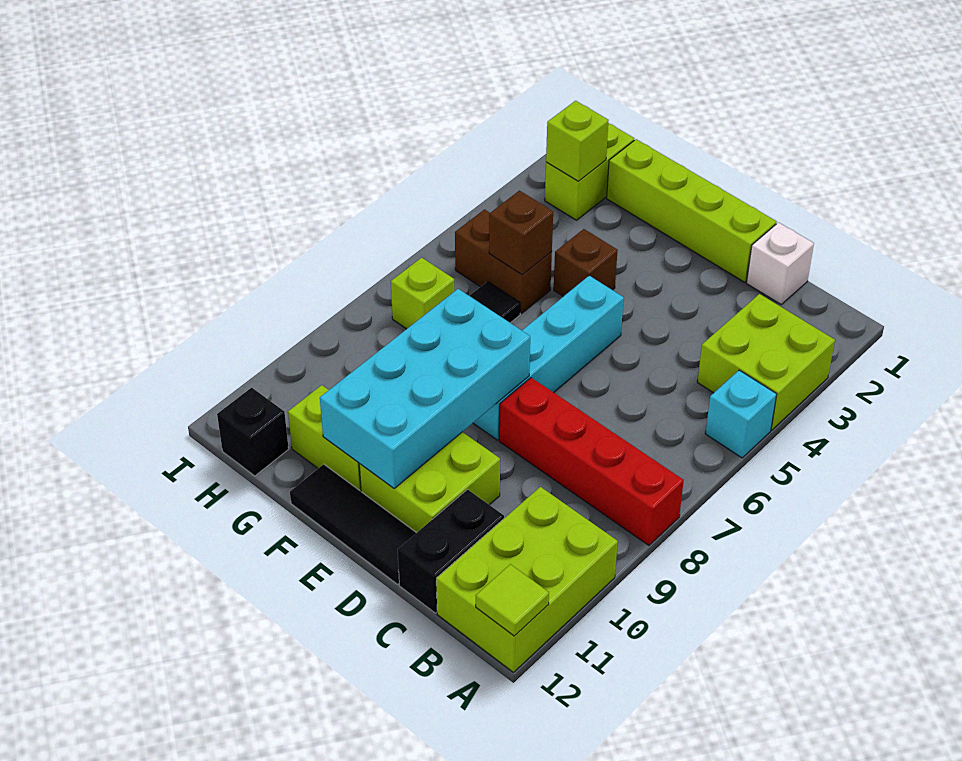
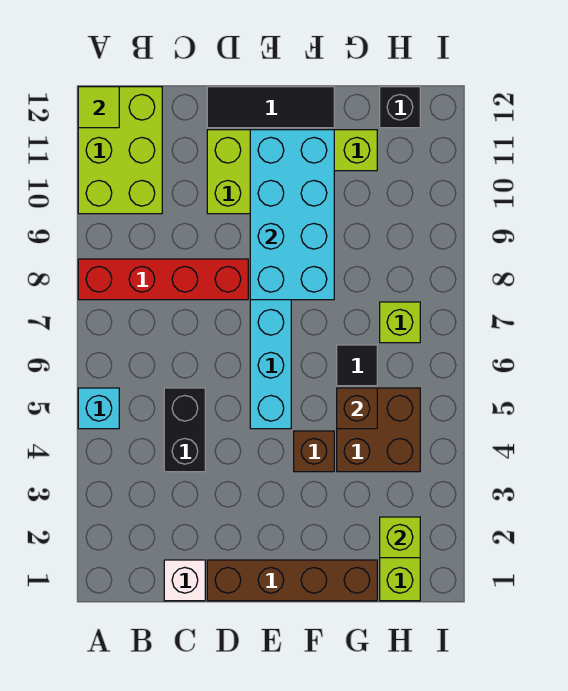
lime 2x2 brick [697,294,835,430] -> none
black 1x2 brick [398,490,504,613] -> black 1x2 brick moved to [164,388,205,472]
lime 1x4 brick [607,139,777,282] -> brown 1x4 brick [207,560,377,601]
brown 1x2 brick [455,209,552,314] -> brown 2x2 brick [337,388,420,472]

